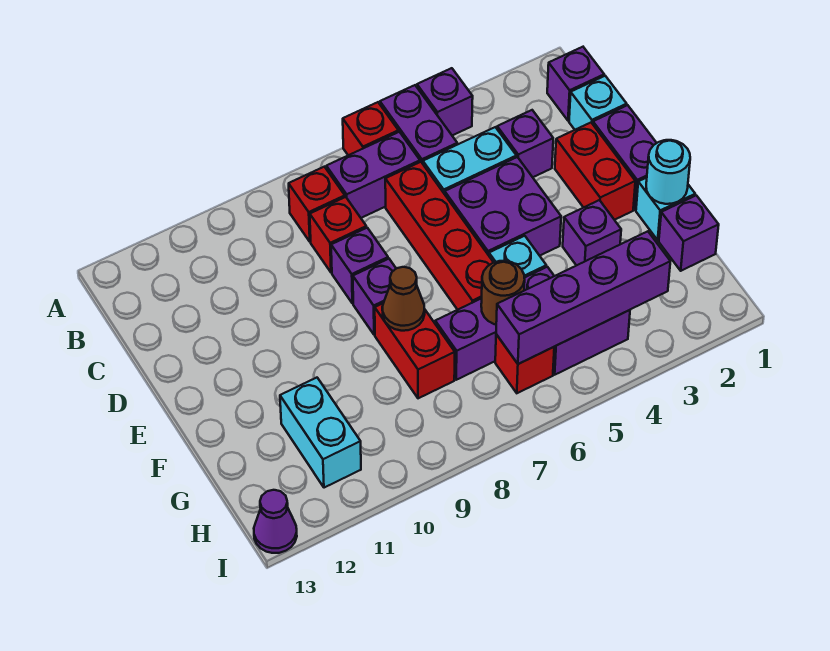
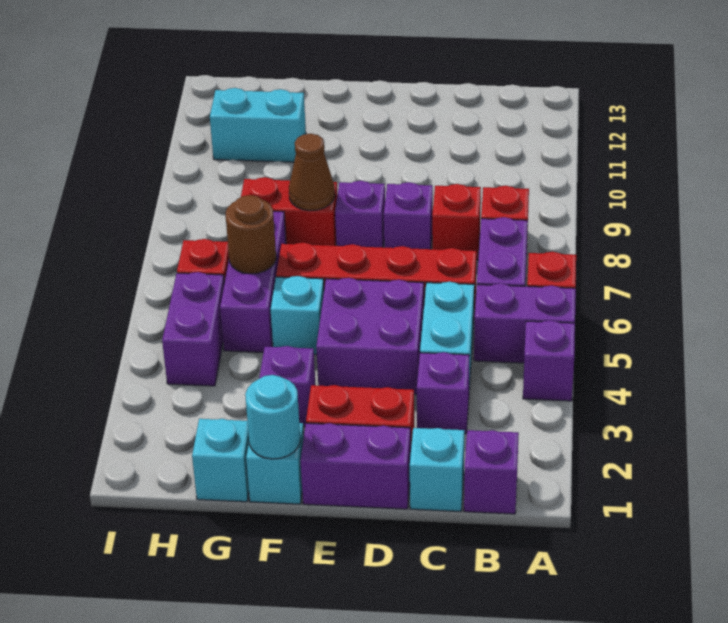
purple 1x1 brick [659,195,719,271] -> cyan 1x1 brick [192,419,249,502]
purple 1x4 brick [496,231,670,364] -> none
purple 1x1 cone [254,490,297,553] -> none

